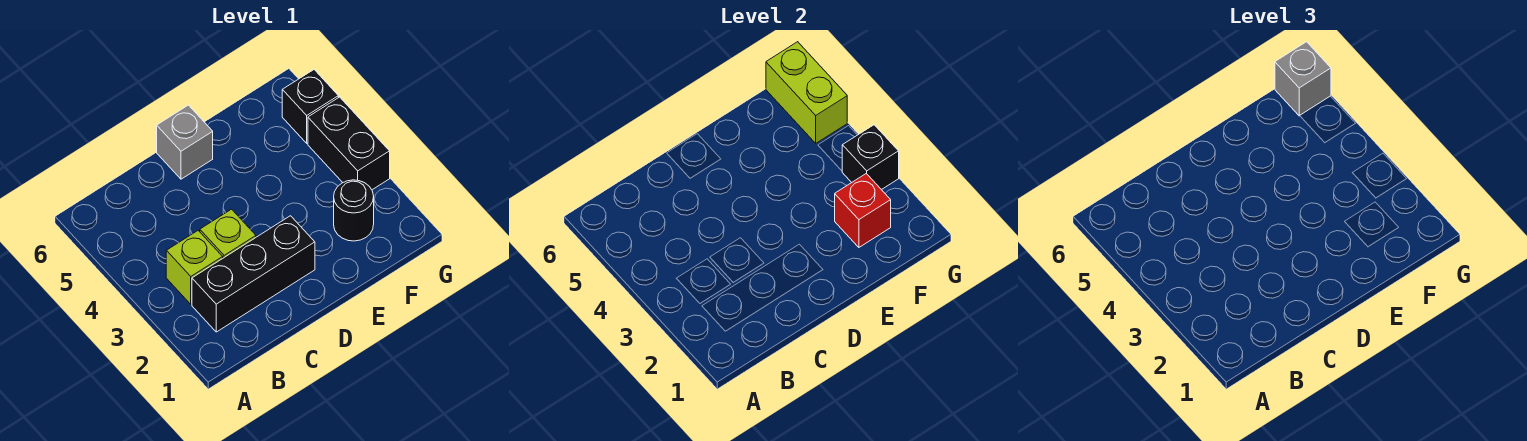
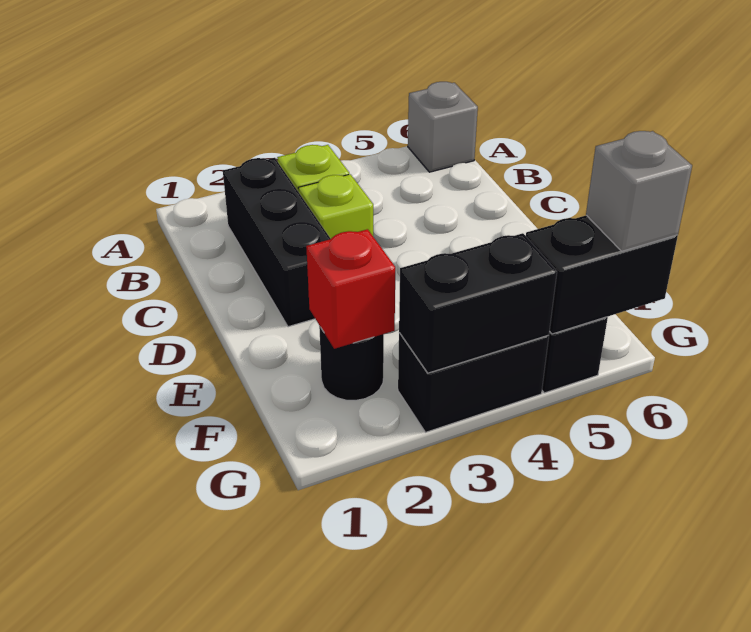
grey 1x1 brick [157,105,213,179] -> grey 1x1 brick moved to [408,82,478,172]
black 1x1 brick [842,125,899,190] -> black 1x2 brick [399,233,557,373]
lime 1x2 brick [766,42,847,143] -> black 1x2 brick [526,215,678,334]

